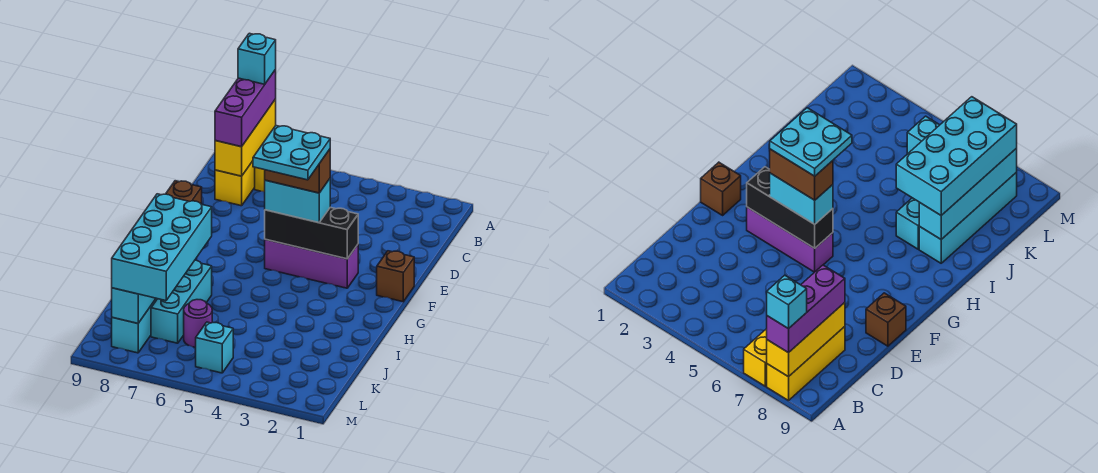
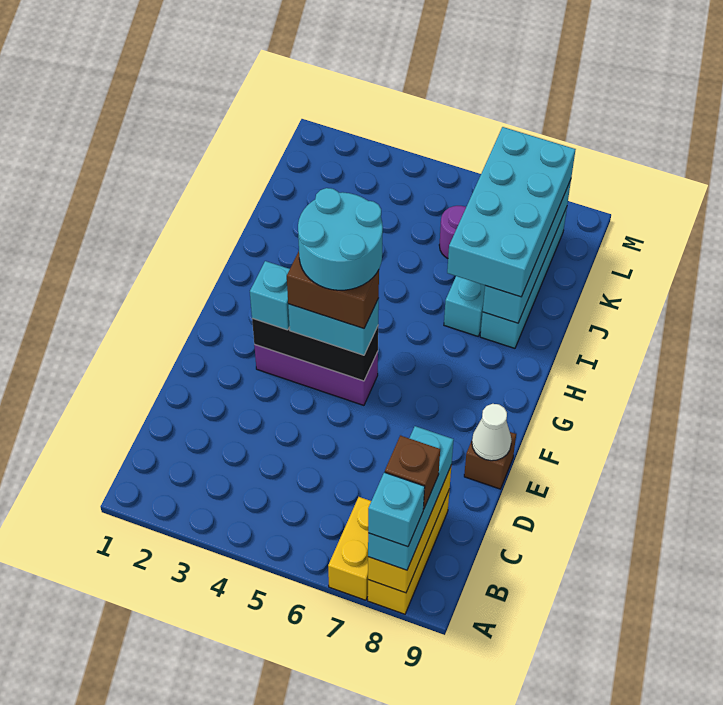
purple 1x3 brick [215,70,276,147] -> cyan 1x3 brick [368,426,454,570]
none -> white 1x1 cone [472,404,512,461]
brown 1x1 brick [377,251,414,302] -> brown 1x1 brick moved to [385,435,440,509]
cyan 2x2 plate [253,126,330,180] -> cyan 2x2 round brick [298,188,383,290]
cyan 1x1 brick [196,322,233,373] -> cyan 1x1 brick moved to [250,261,290,330]

